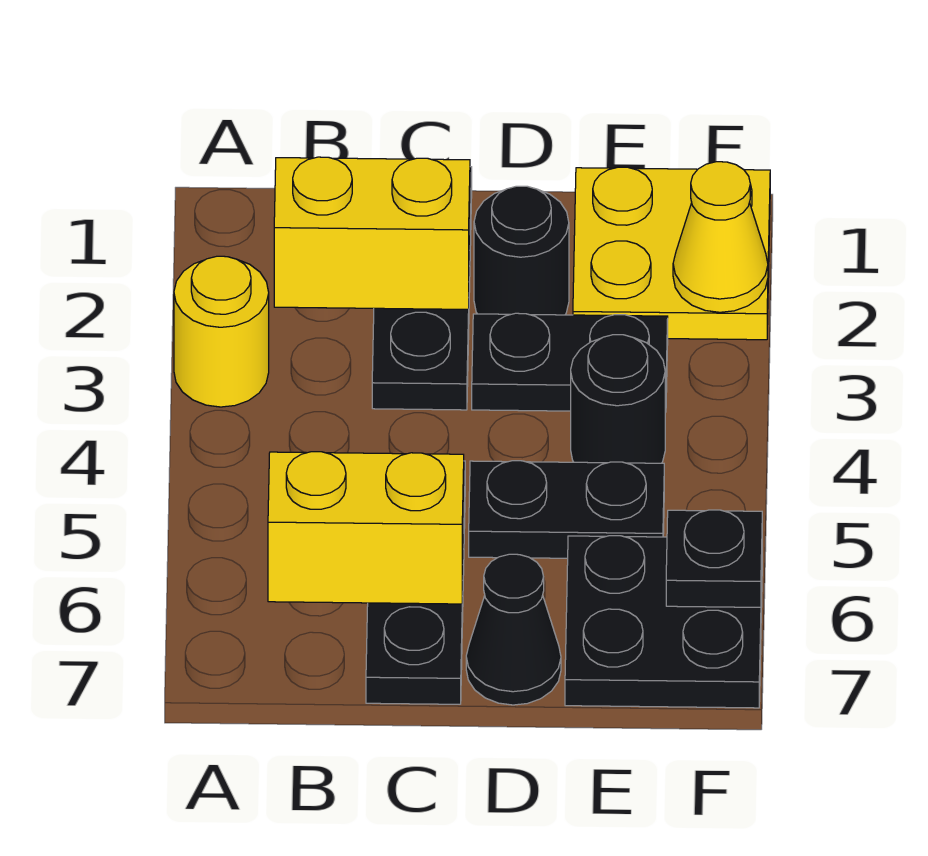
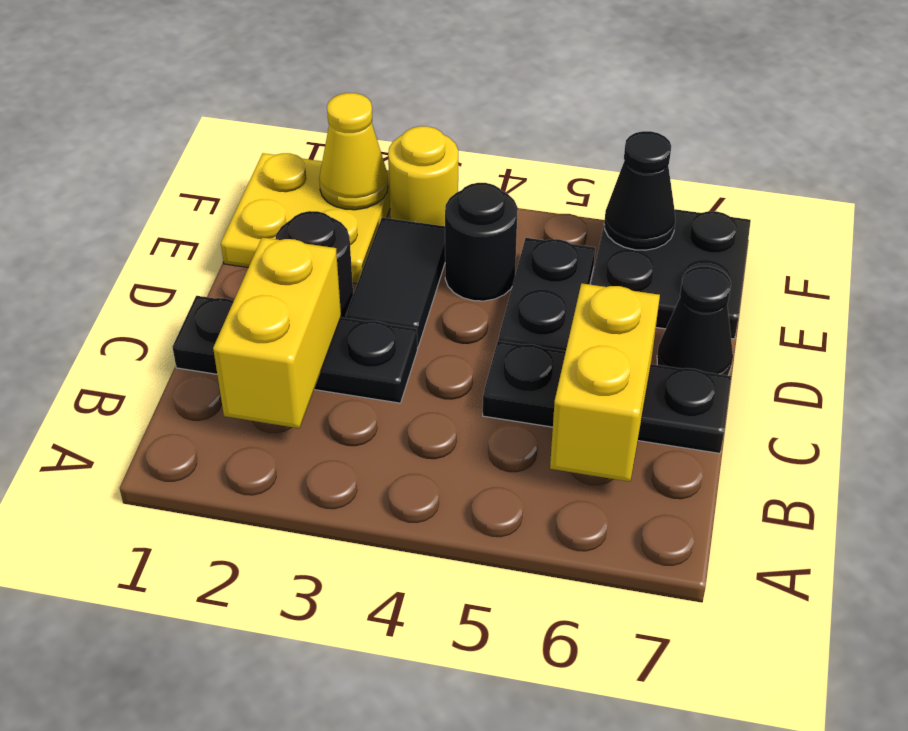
yellow 1x1 round brick [174,256,269,407] -> yellow 1x1 round brick moved to [388,126,458,226]
black 1x2 plate [472,313,668,412] -> black 1x2 tile [346,217,445,347]
black 1x1 plate [666,510,762,607] -> black 1x1 cone [604,131,676,250]

